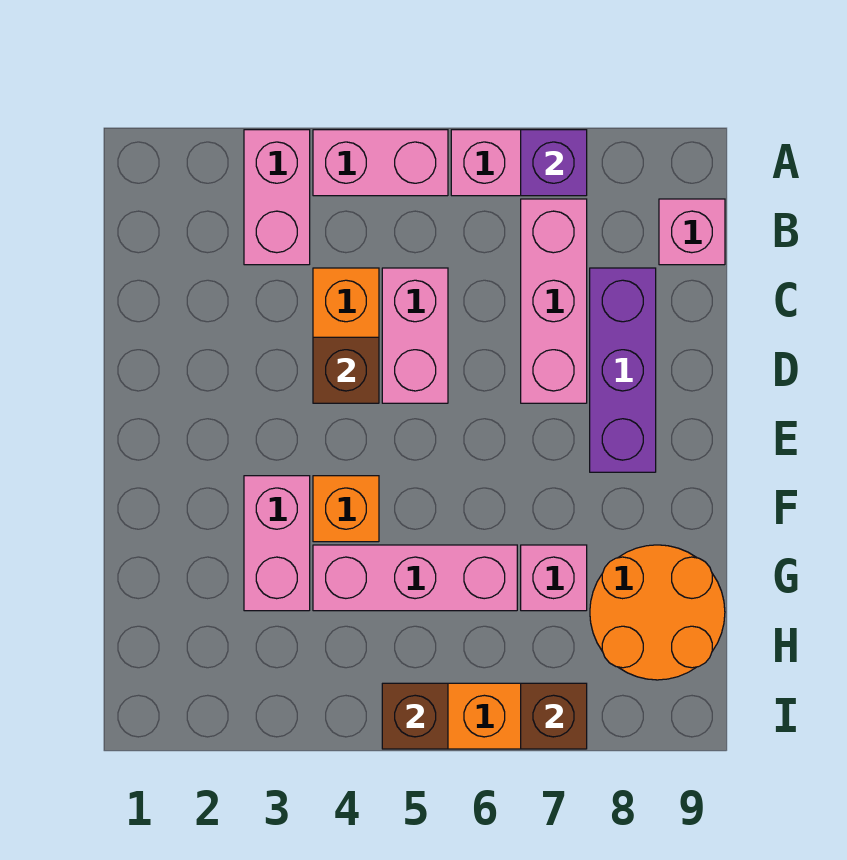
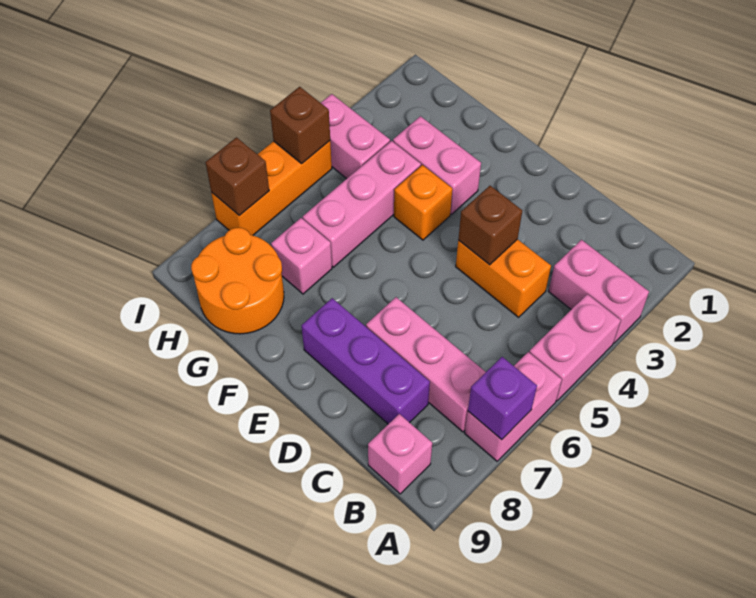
pink 1x2 brick [382,268,448,403] -> pink 1x2 brick moved to [321,94,390,179]

